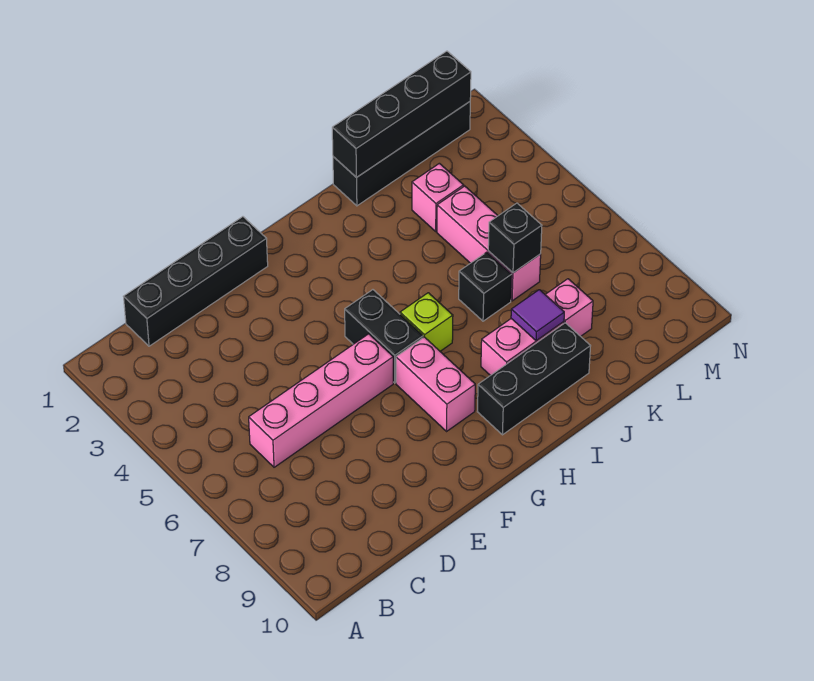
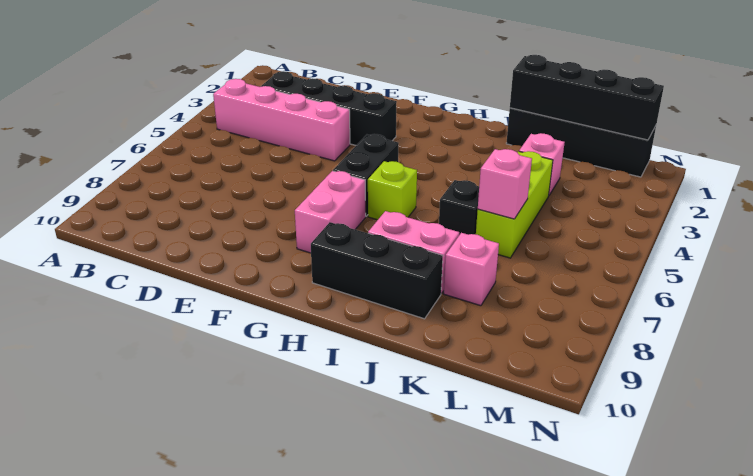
black 1x4 brick [123,217,268,346] -> black 1x4 brick moved to [261,71,397,145]
pink 1x4 brick [249,334,393,467] -> pink 1x4 brick moved to [213,79,350,161]
purple 1x1 tile [511,290,564,341] -> none
pink 1x3 brick [437,186,541,301] -> lime 1x3 brick [476,151,553,258]
black 1x1 brick [488,203,542,273] -> pink 1x1 brick [478,149,532,219]

